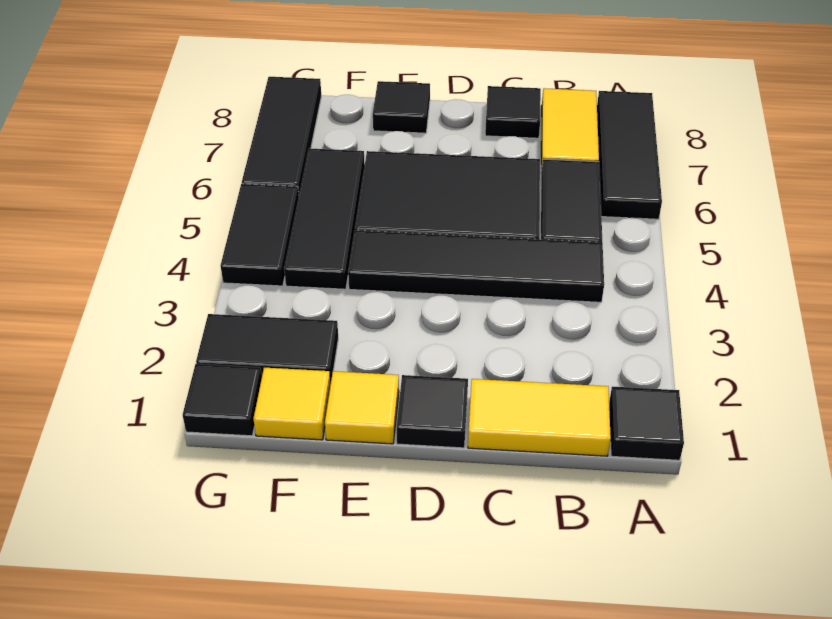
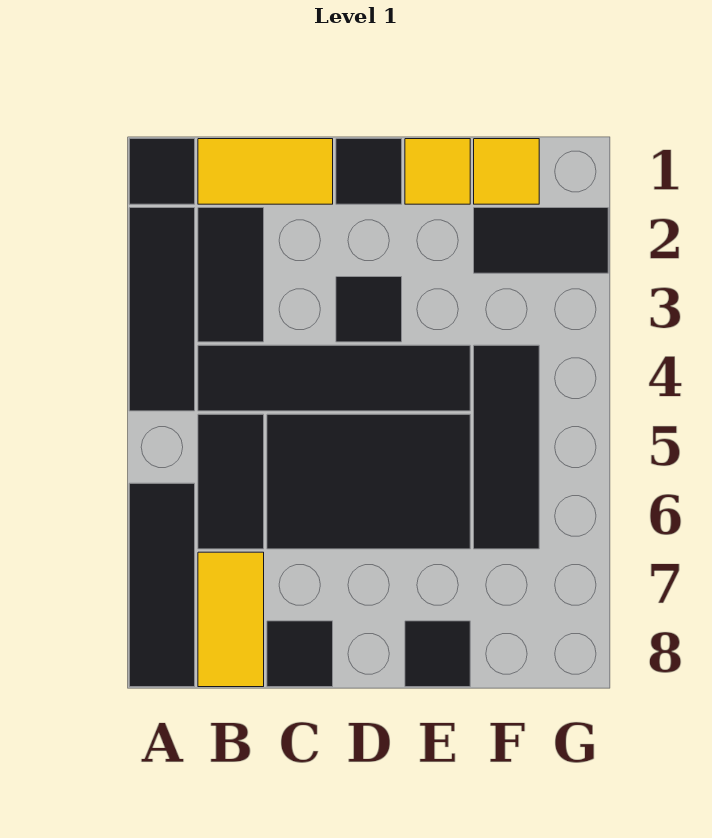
black 1x1 tile [183,364,262,436] -> black 1x1 tile moved to [336,277,402,342]
black 1x2 tile [221,184,299,286] -> black 1x2 tile moved to [198,208,264,342]
black 1x3 tile [242,77,321,193] -> black 1x3 tile moved to [129,208,195,411]

